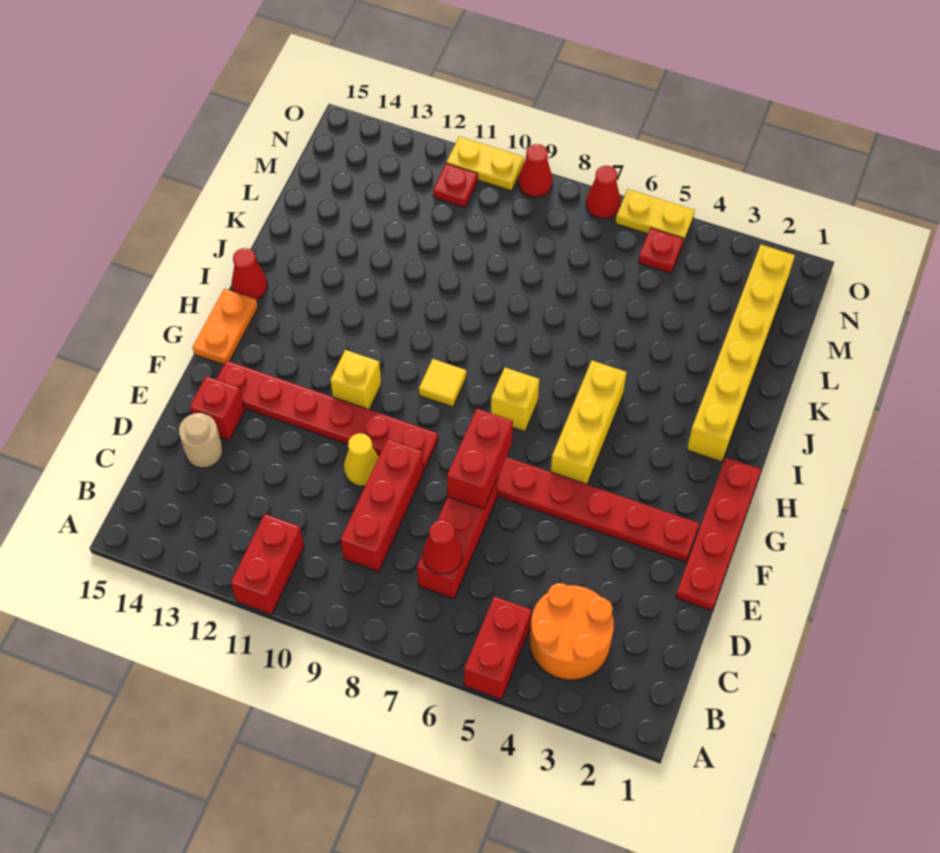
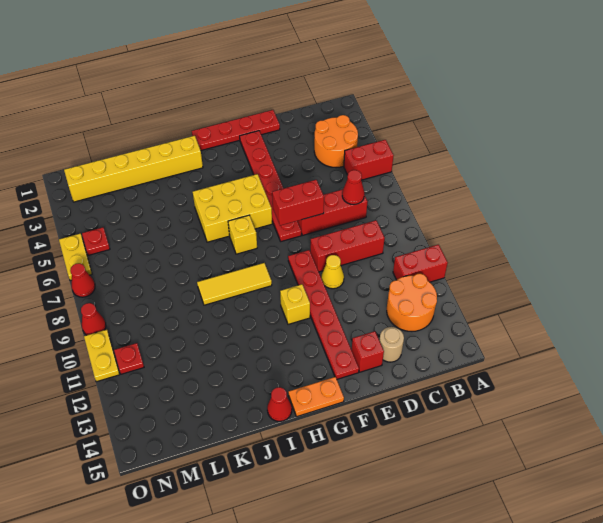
none -> orange 2x2 round brick [387,274,437,331]
yellow 1x3 brick [551,361,627,484] -> yellow 2x3 brick [193,174,272,242]
yellow 1x1 tile [419,359,466,407] -> yellow 1x3 tile [197,263,272,305]

